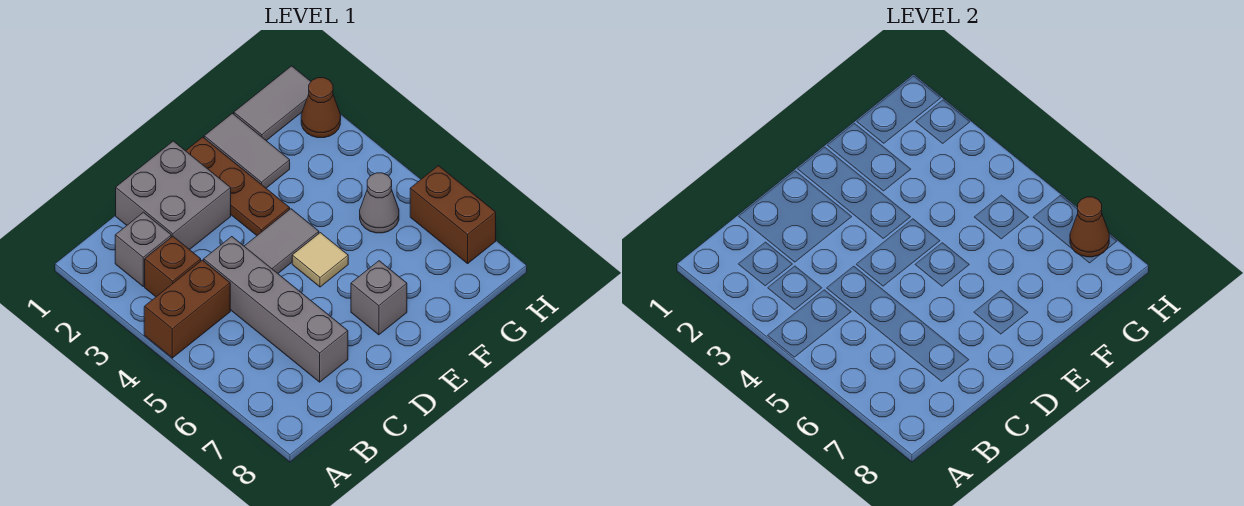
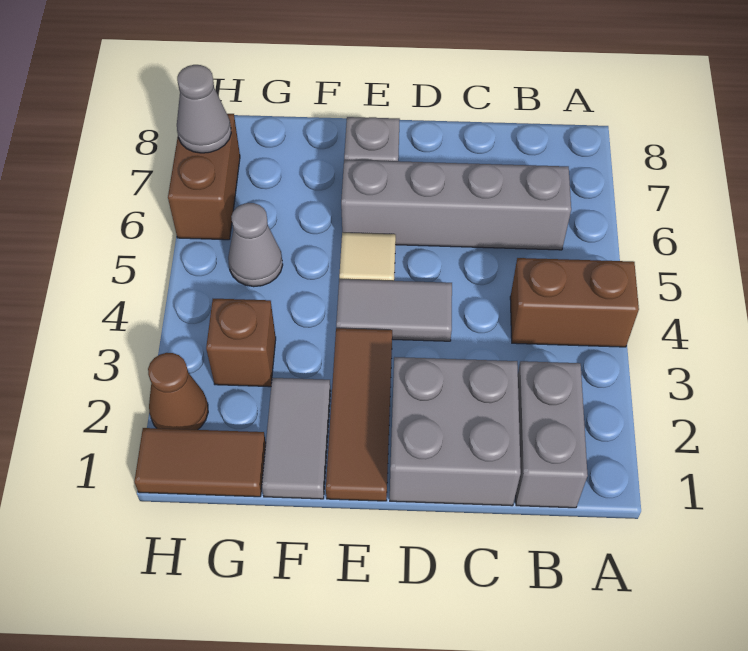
grey 1x1 brick [115,212,171,286] -> grey 1x2 brick [516,361,588,508]
brown 1x1 brick [145,236,201,297] -> brown 1x1 brick moved to [206,299,276,387]
grey 1x4 brick [204,237,348,382] -> grey 1x4 brick turned to [341,160,571,250]
brown 1x3 plate [186,137,290,236] -> brown 1x3 tile [326,328,392,501]
grey 1x2 tile [234,66,311,141] -> brown 1x2 tile [134,428,266,497]
brown 1x1 cone [1070,197,1109,257] -> grey 1x1 cone [177,65,231,153]

